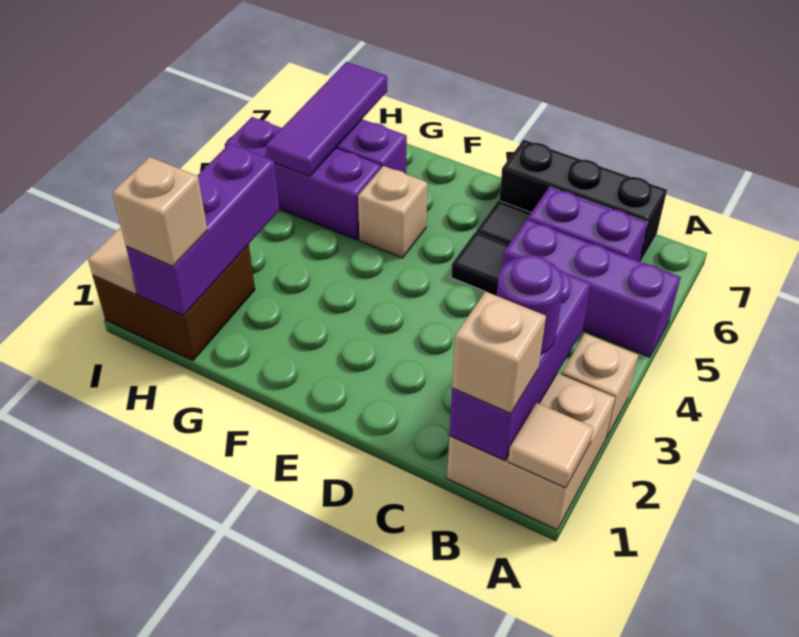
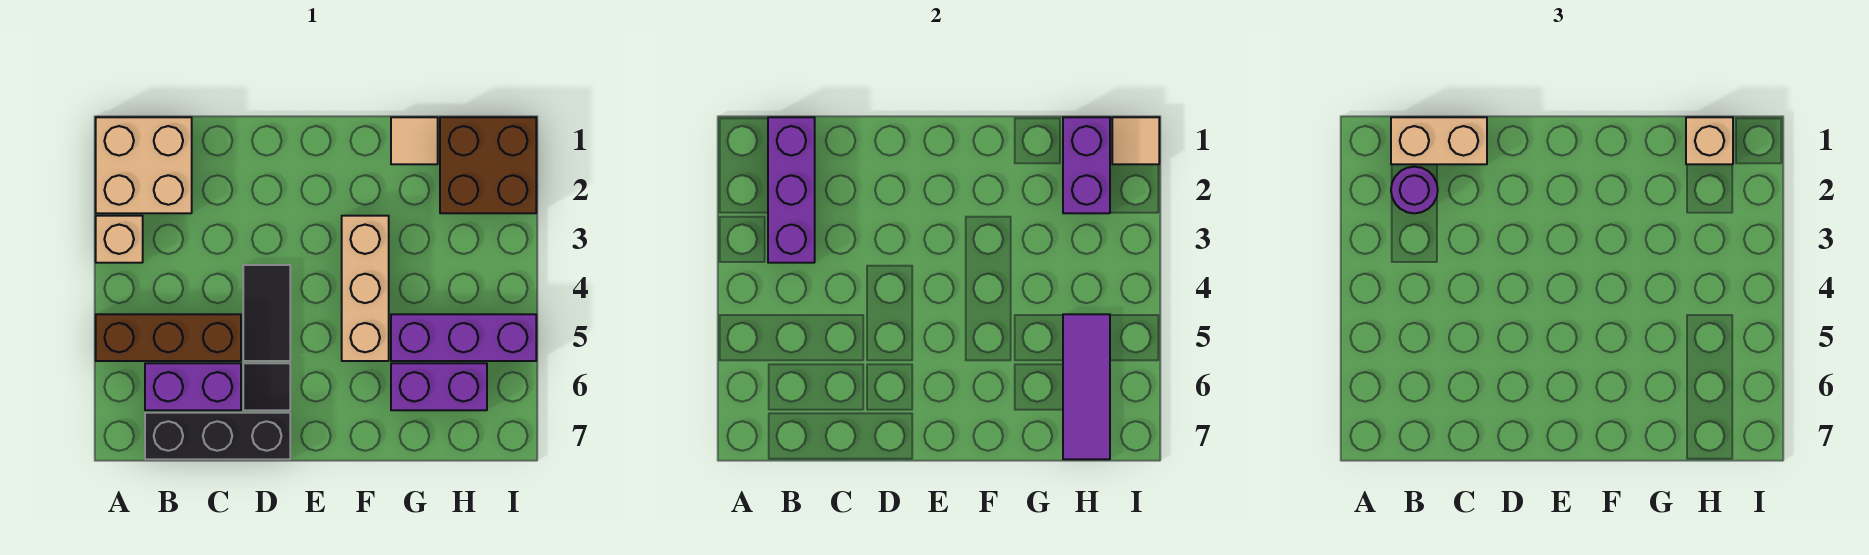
tan 1x1 tile [508,403,594,488] -> tan 1x1 tile moved to [391,117,438,164]
purple 1x3 brick [502,220,681,357] -> brown 1x3 brick [96,314,241,361]
tan 1x1 brick [452,292,546,414] -> tan 1x2 brick [1391,117,1487,164]
black 1x1 tile [451,232,508,296] -> black 1x2 tile [243,265,290,361]
tan 1x1 brick [358,166,427,258] -> tan 1x3 brick [342,216,389,361]
purple 1x3 brick [126,144,279,316] -> purple 1x2 brick [1063,117,1110,213]

